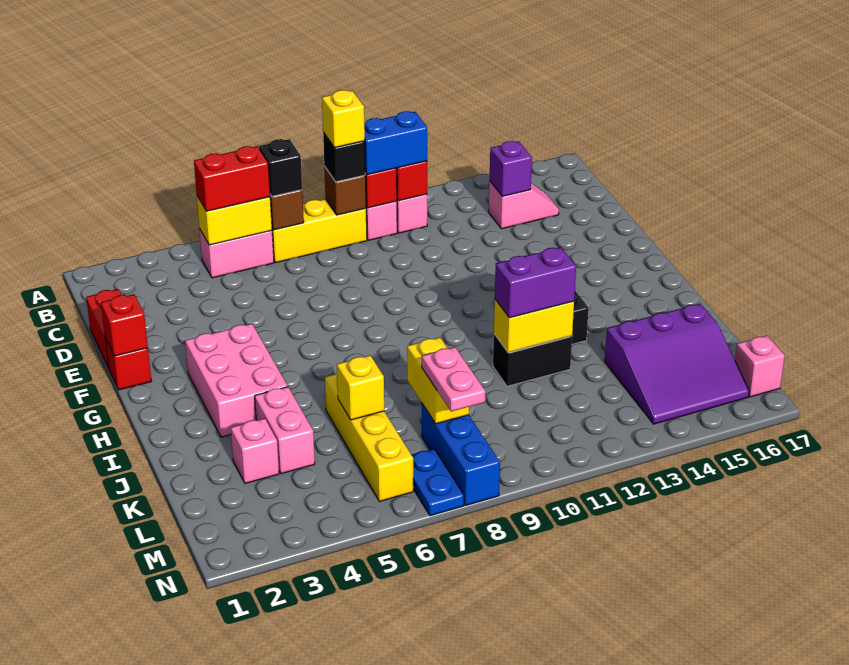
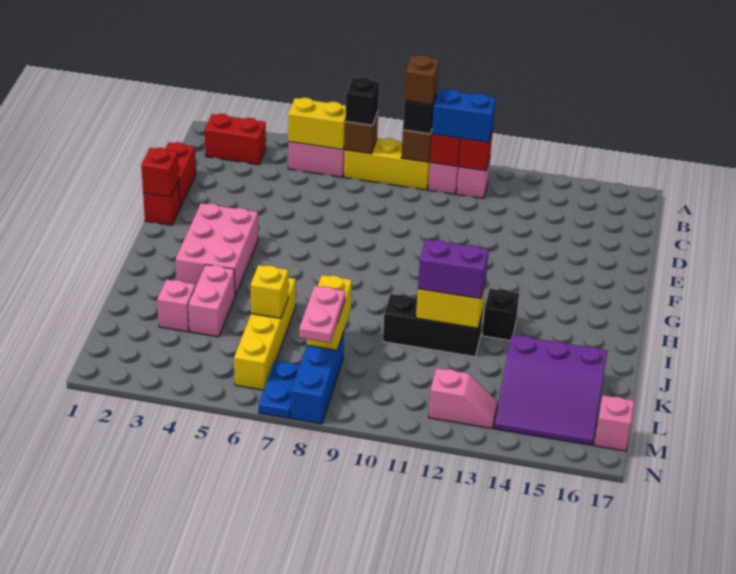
red 1x2 brick [194,146,270,211] -> red 1x2 brick moved to [205,114,266,165]
yellow 1x1 brick [322,90,365,148] -> brown 1x1 brick [405,55,439,105]
pink 1x2 slope [489,181,559,229] -> pink 1x2 slope moved to [429,368,498,429]
purple 1x1 brick [490,141,532,196] -> none
black 1x2 brick [493,334,572,386] -> black 1x3 brick [383,294,483,357]

